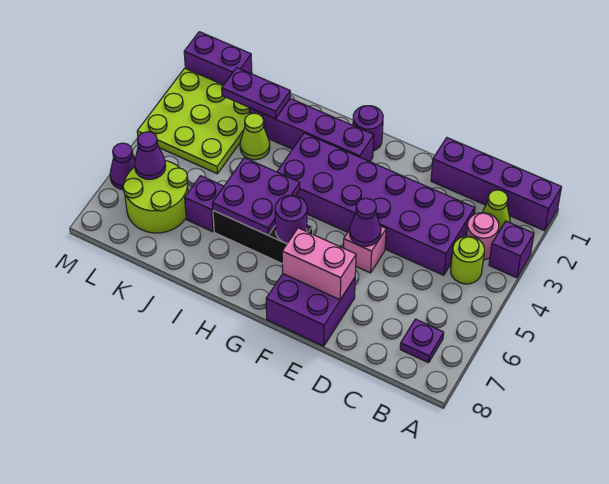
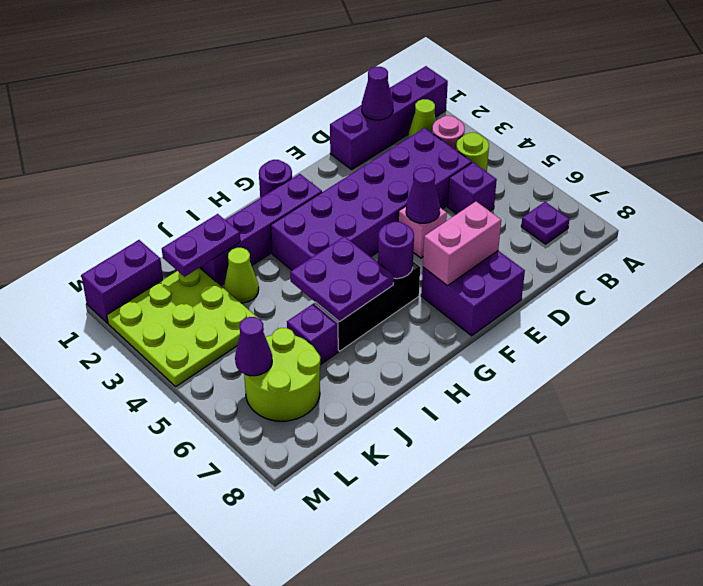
purple 1x1 brick [489,221,534,278] -> purple 1x1 brick moved to [448,162,497,214]
purple 1x1 cone [110,143,135,190] -> purple 1x1 cone moved to [362,67,393,120]

